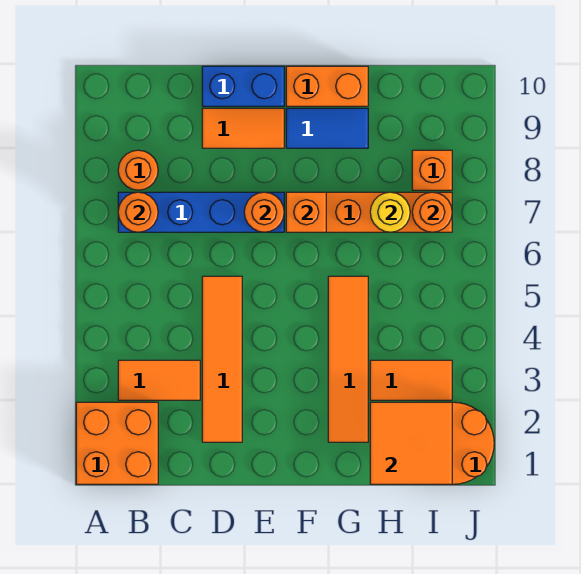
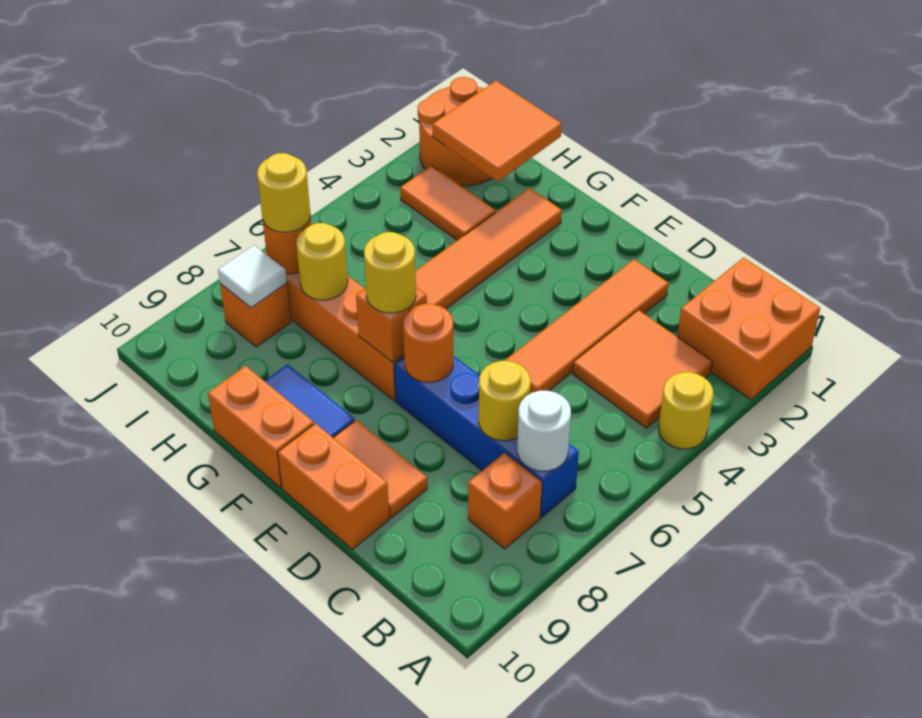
none -> yellow 1x1 round brick [658,372,714,449]
orange 1x2 tile [118,360,200,400] -> orange 2x2 tile [573,310,712,428]
orange 1x1 round brick [118,192,158,232] -> white 1x1 round brick [517,391,571,471]
orange 1x1 round brick [118,150,158,190] -> orange 1x1 brick [468,453,542,549]
none -> yellow 1x1 round brick [479,361,531,441]
blue 1x2 brick [202,66,284,106] -> orange 1x2 brick [278,423,389,549]
none -> yellow 1x1 round brick [364,232,416,313]
none -> yellow 1x1 round brick [257,153,310,232]
none -> white 1x1 tile [218,245,287,308]

